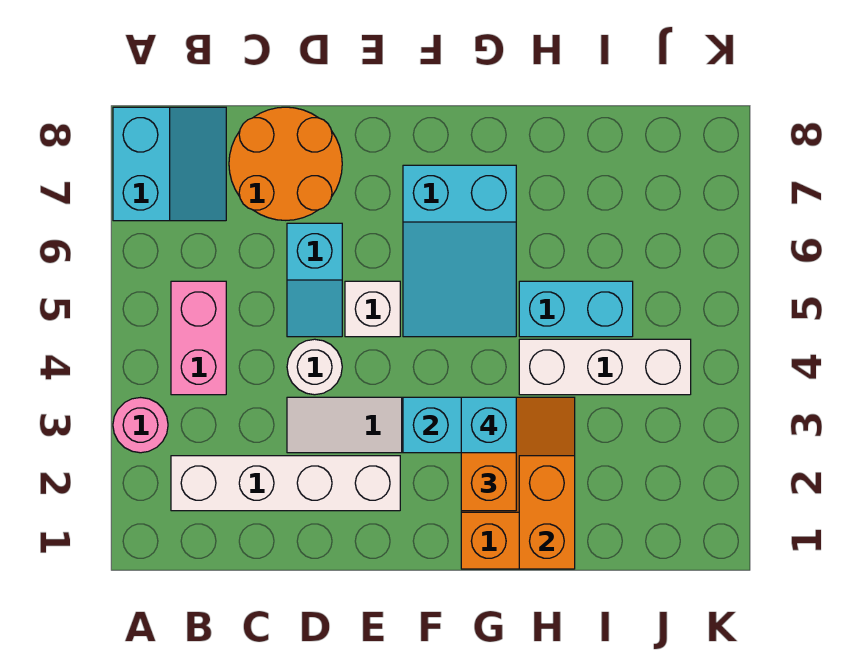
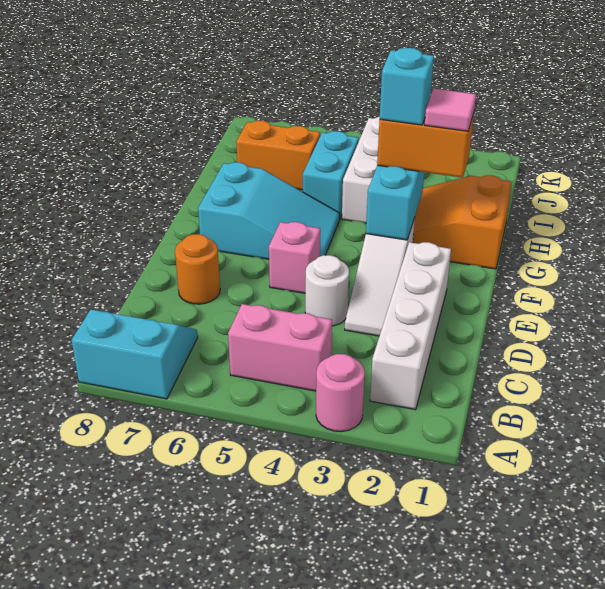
orange 2x2 round brick [229,107,342,220] -> orange 1x1 round brick [175,234,220,304]
cyan 1x2 slope [287,223,342,337] -> none
white 1x1 brick [345,281,400,337] -> pink 1x1 brick [269,222,320,293]
none -> pink 1x1 tile [425,89,476,131]
orange 1x2 brick [519,456,575,569] -> orange 1x2 brick moved to [236,121,320,190]

